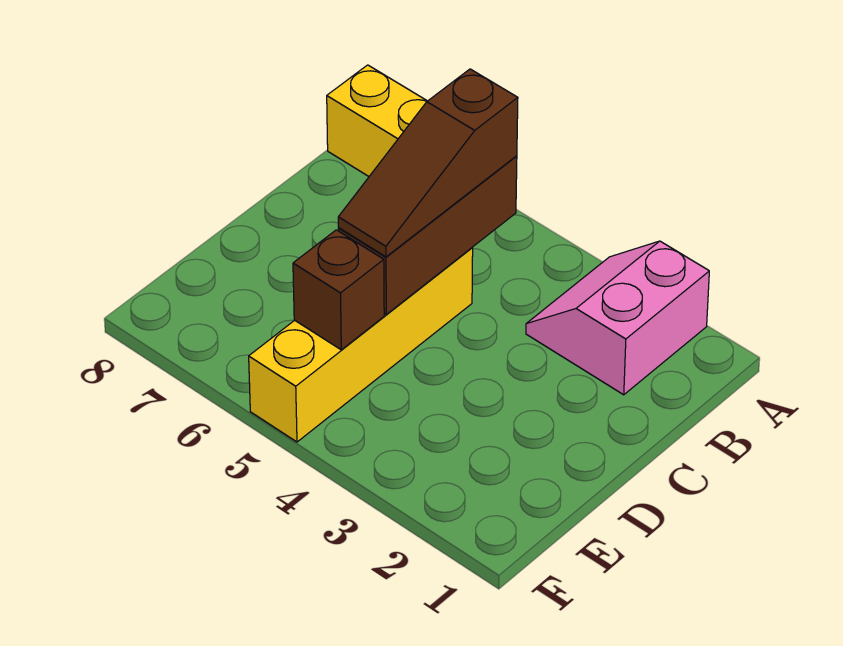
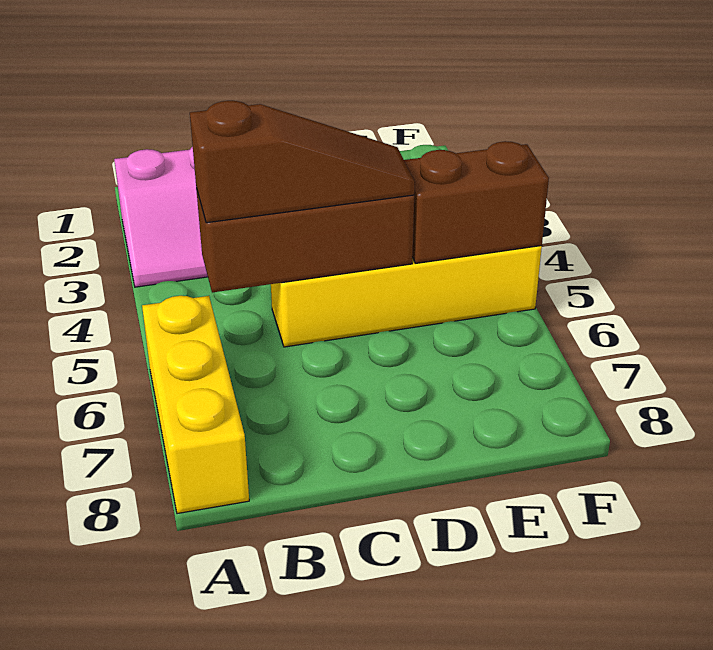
brown 1x1 brick [293,230,384,350] -> brown 1x2 brick [404,141,549,263]

